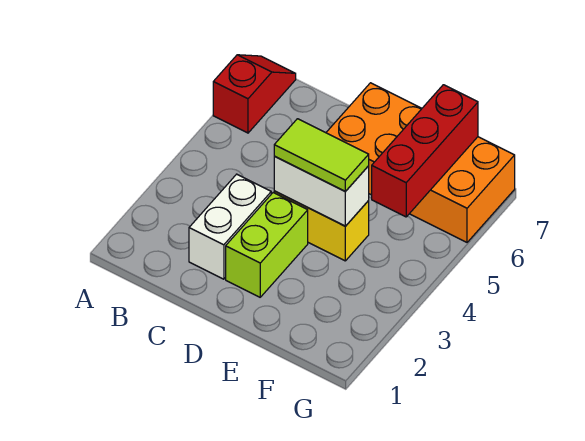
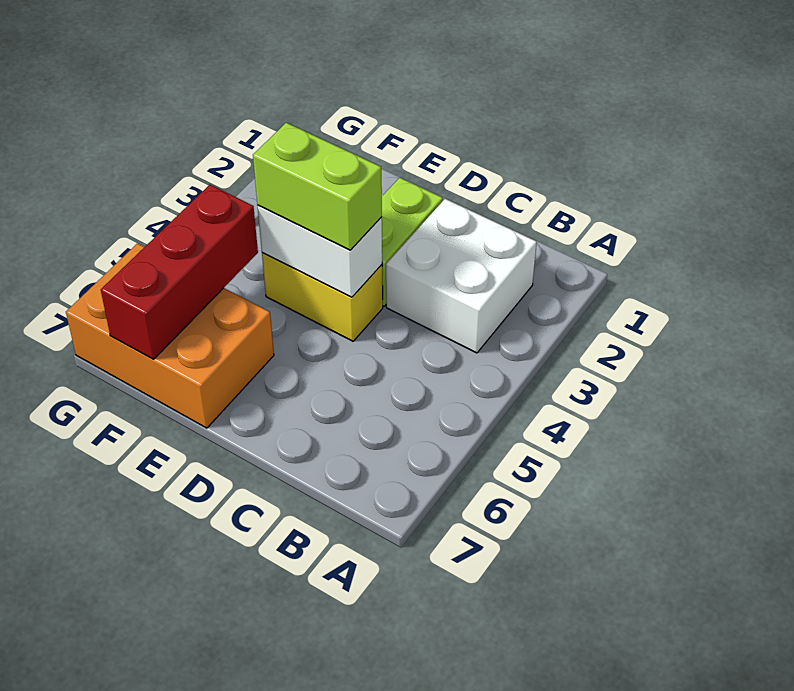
red 1x2 slope [213,55,296,133] -> none
white 1x2 brick [189,174,271,279] -> white 2x2 brick [386,199,537,353]
lime 1x2 tile [274,119,369,191] -> lime 1x2 brick [253,123,382,250]
orange 2x4 brick [326,83,515,242] -> orange 2x3 brick [66,243,274,428]

